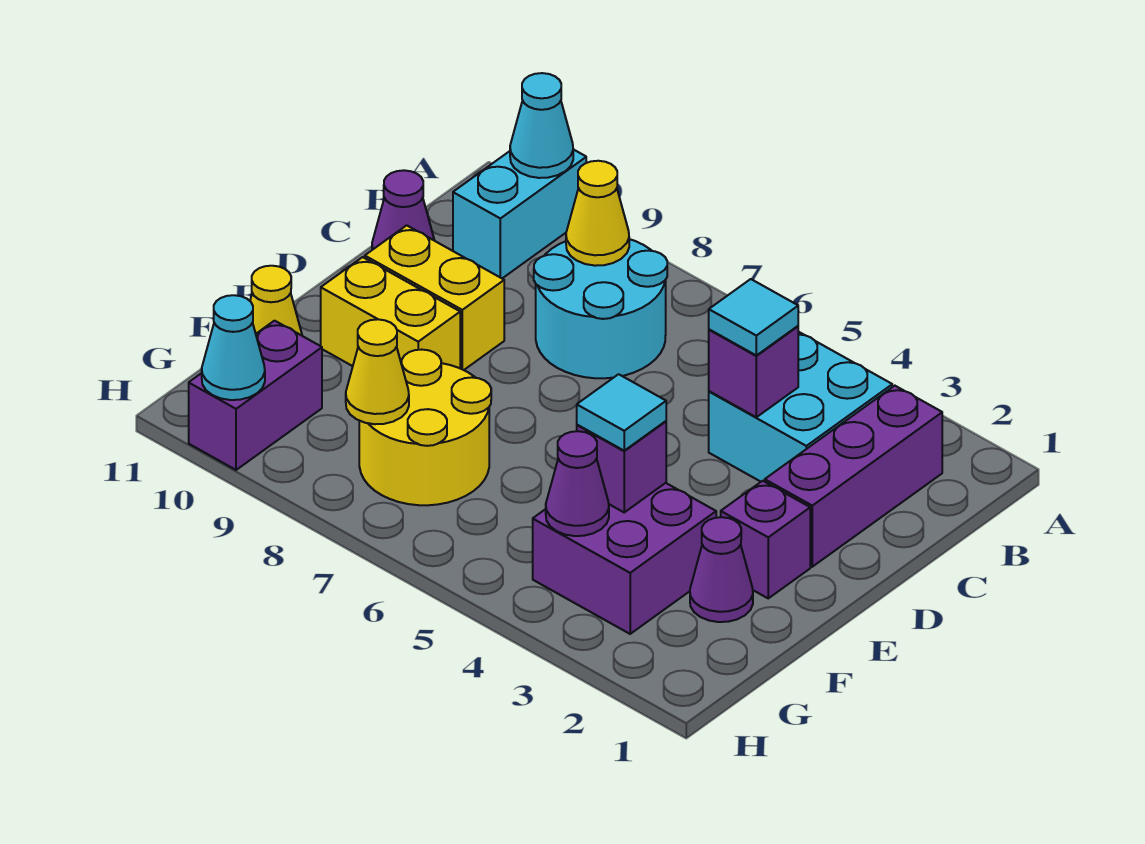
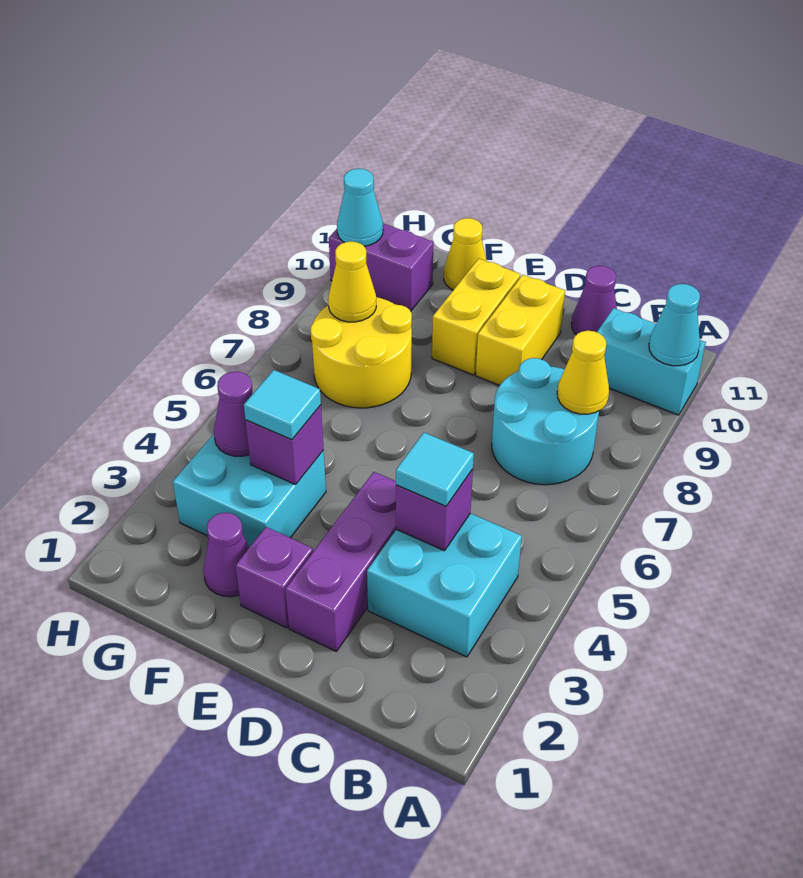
purple 1x3 brick [765,386,942,567] -> purple 1x3 brick turned to [285,472,396,651]
purple 2x2 brick [533,483,716,634] -> cyan 2x2 brick [173,434,326,547]

